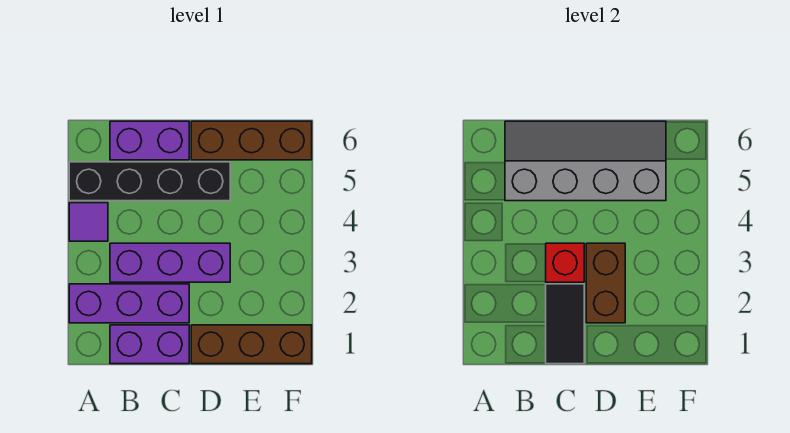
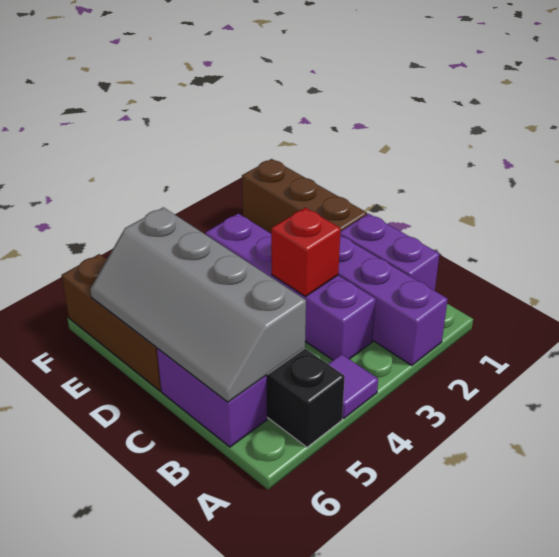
purple 1x3 brick [110,243,230,282] -> purple 1x4 brick [206,213,376,360]
black 1x2 tile [546,284,584,364] -> none
brown 1x2 brick [586,243,625,323] -> none

